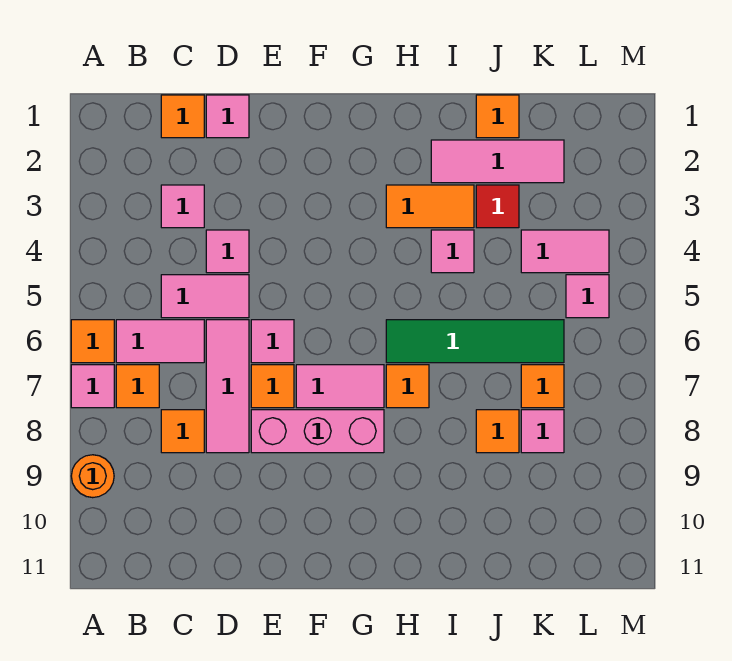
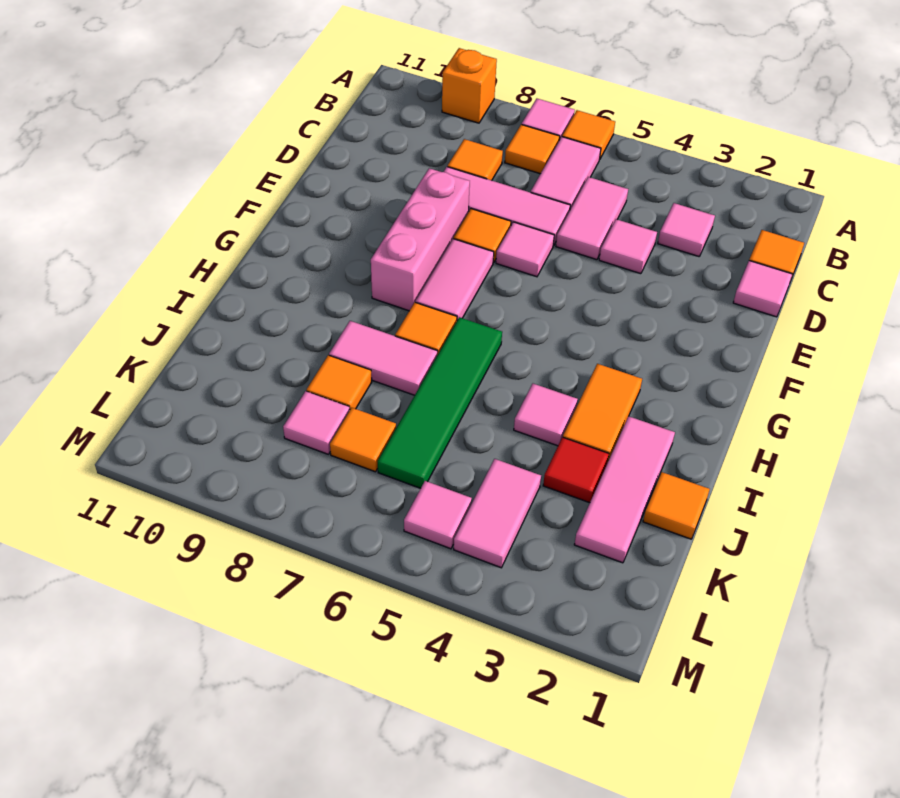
orange 1x1 round brick [71,455,114,498] -> orange 1x1 brick [442,48,497,123]
none -> pink 1x2 tile [329,321,437,395]

